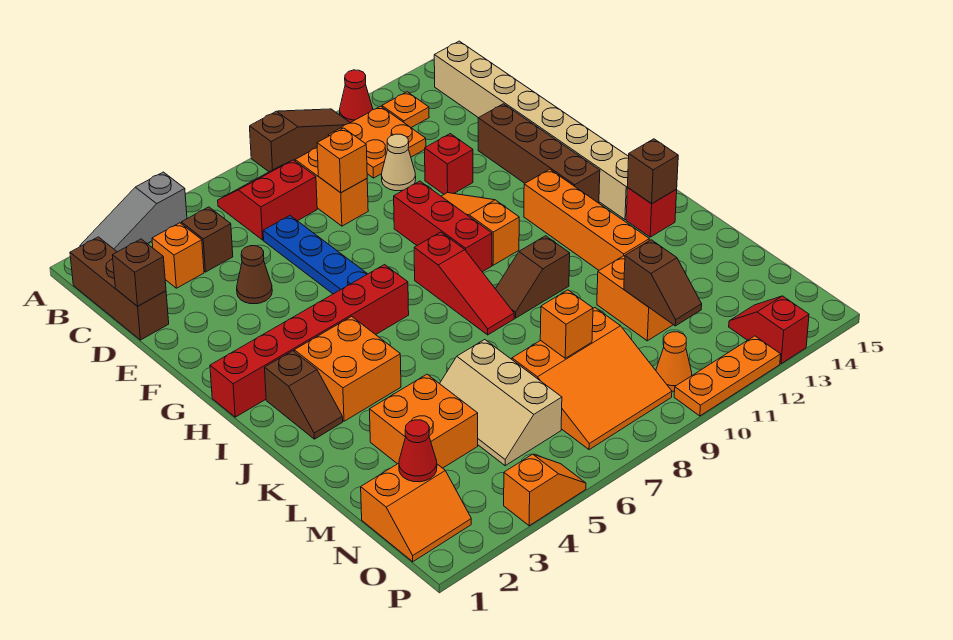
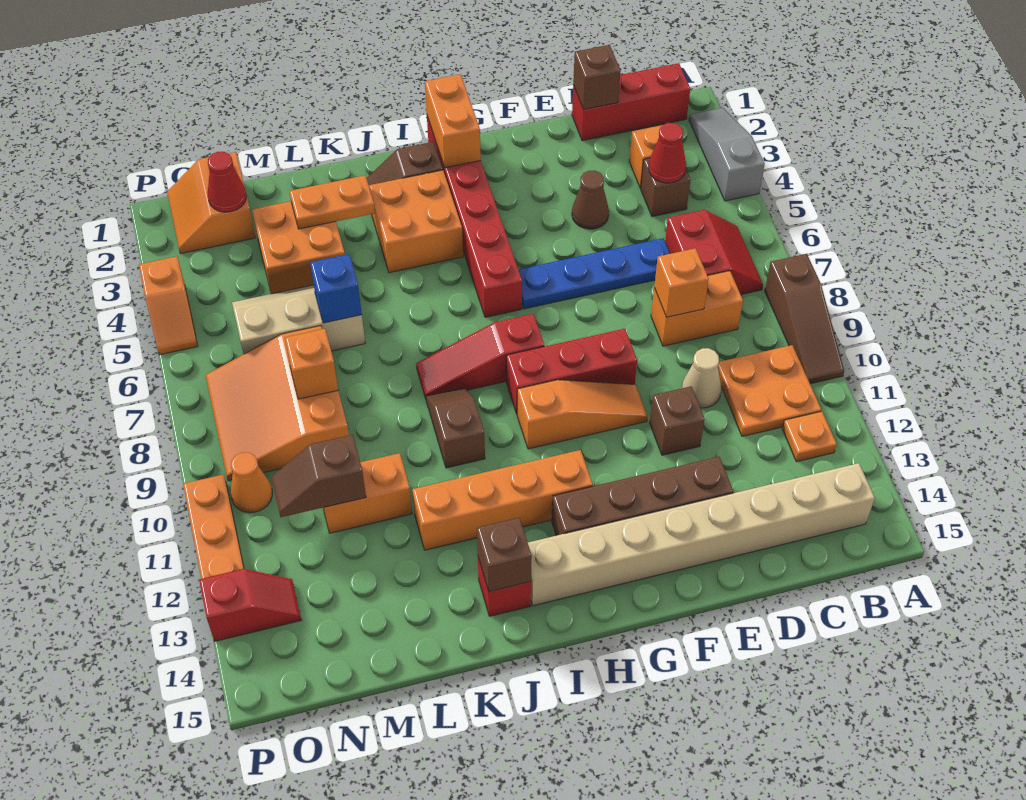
red 1x1 cone [340,70,373,123] -> red 1x1 cone moved to [648,123,686,183]
brown 1x3 brick [70,237,169,340] -> red 1x3 brick [572,63,690,141]
red 1x1 brick [425,134,473,194] -> brown 1x1 brick [650,386,705,455]
none -> orange 1x2 brick [425,74,481,168]
none -> orange 1x2 plate [290,175,375,229]
none -> blue 1x1 brick [310,254,362,323]

